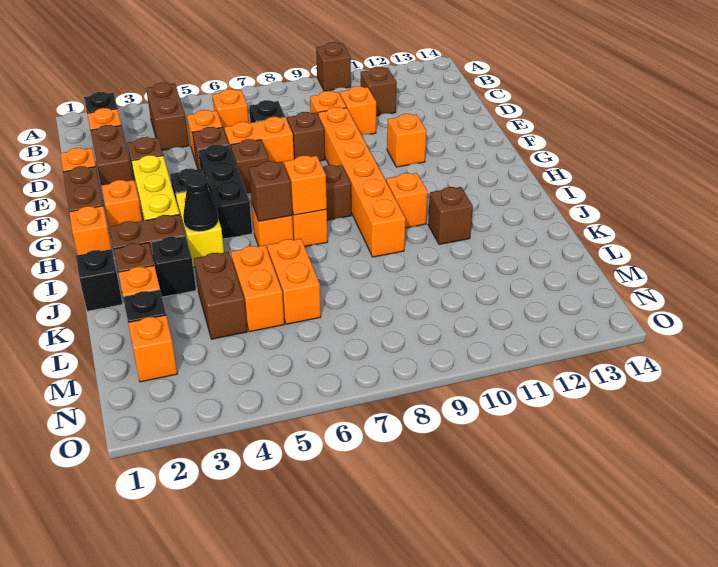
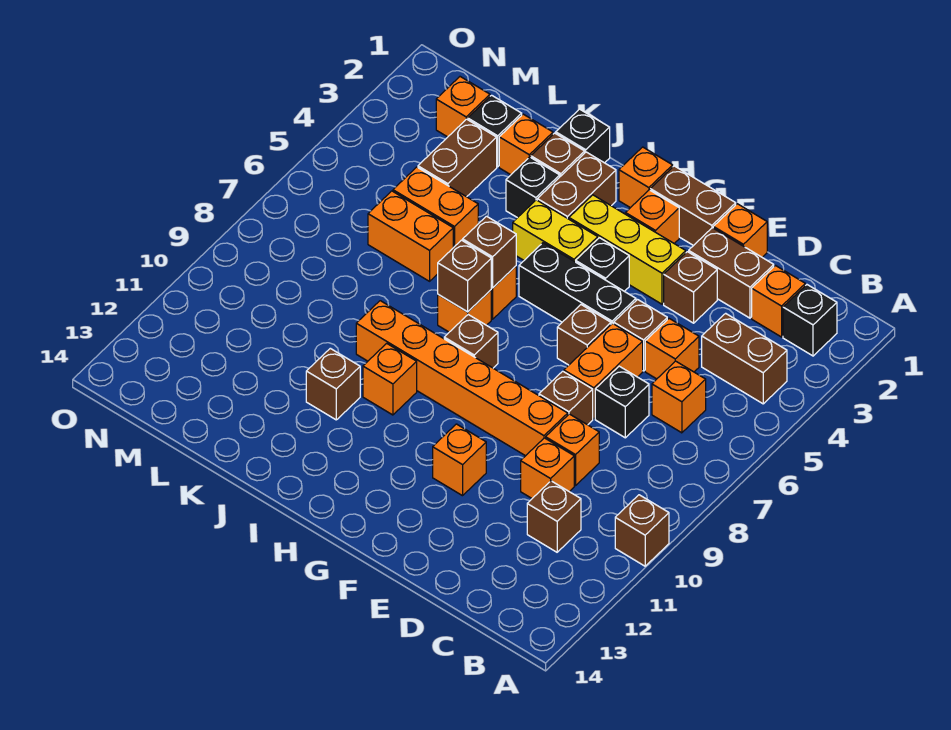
black 1x1 cone [183,173,218,232] -> none
orange 1x1 brick [284,156,327,215] -> brown 1x1 brick [438,240,491,312]
brown 1x2 brick [194,252,247,339] -> brown 1x2 brick turned to [418,119,497,197]

